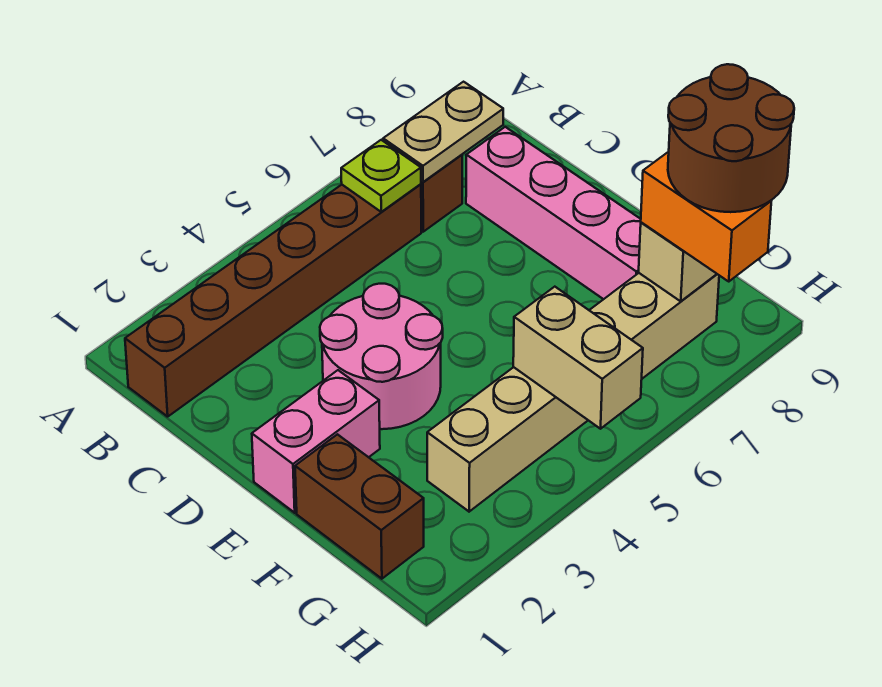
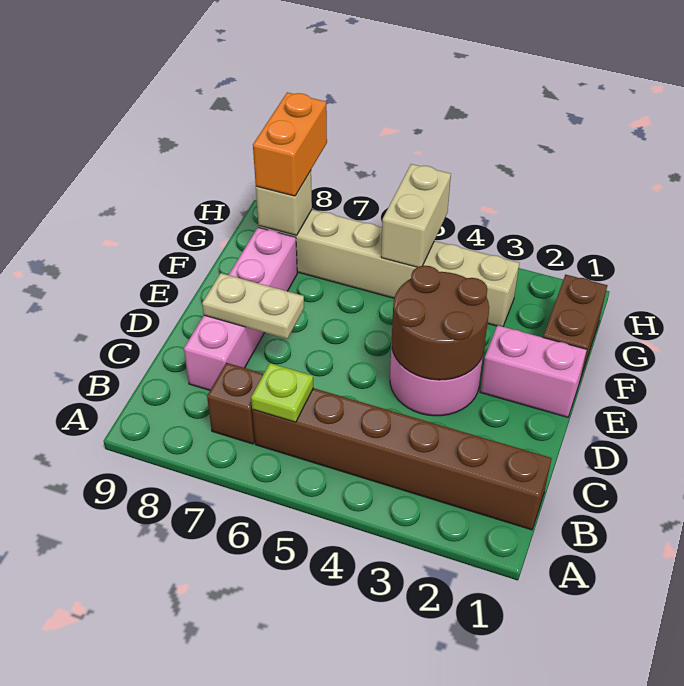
tan 1x2 plate [383,82,503,182] -> tan 1x2 plate moved to [202,273,304,339]
brown 2x2 round brick [668,64,794,212] -> brown 2x2 round brick moved to [392,266,489,380]

